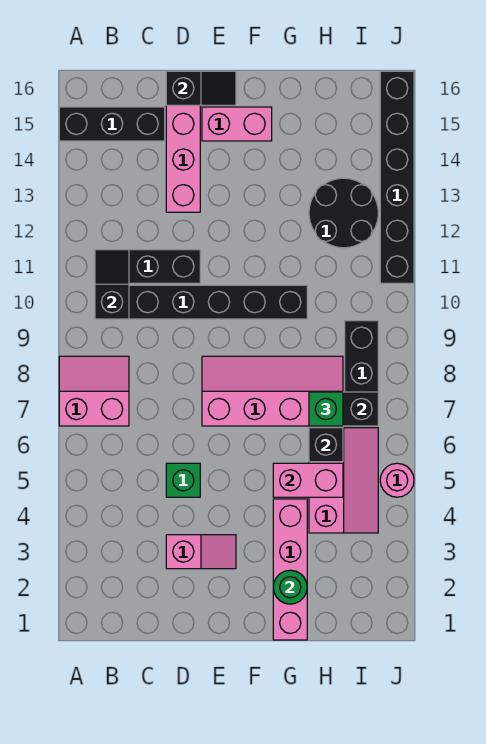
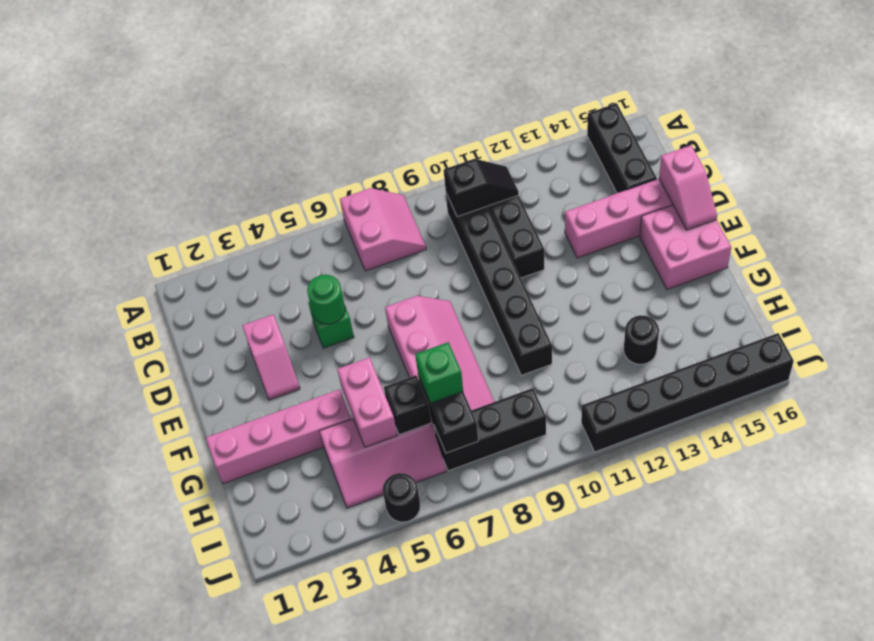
black 1x2 slope [166,71,236,105] -> pink 1x2 slope [659,145,717,230]
pink 1x2 brick [202,107,272,141] -> pink 2x2 brick [640,205,731,289]
green 1x1 round brick [273,570,307,604] -> green 1x1 round brick moved to [307,275,345,324]
black 2x2 round brick [309,178,378,248] -> black 1x1 round brick [624,315,659,364]
pink 1x1 round brick [380,463,414,497] -> black 1x1 round brick [382,473,420,522]

